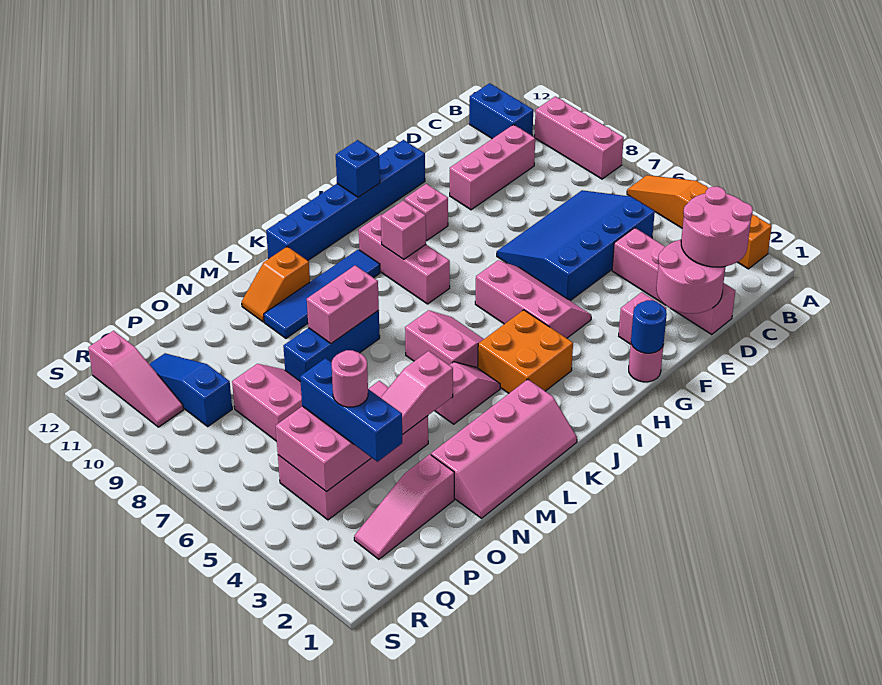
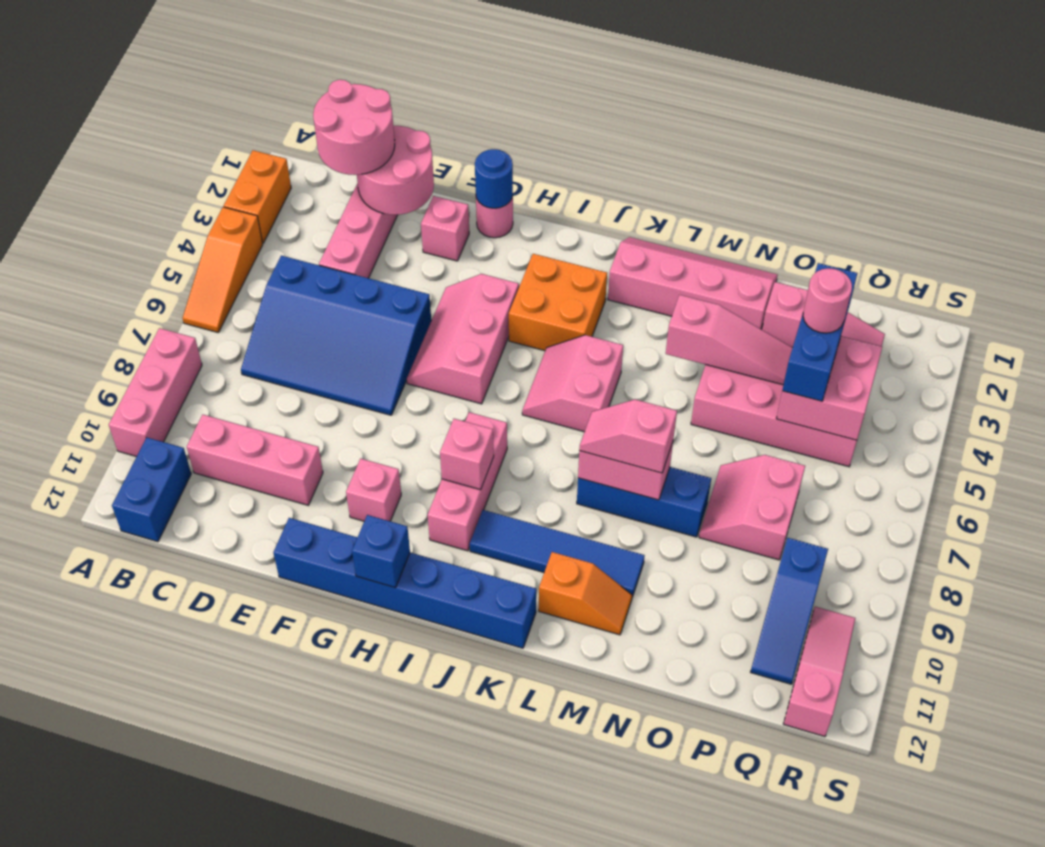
pink 1x2 slope [435,362,500,424] -> pink 1x2 slope moved to [579,400,677,473]

